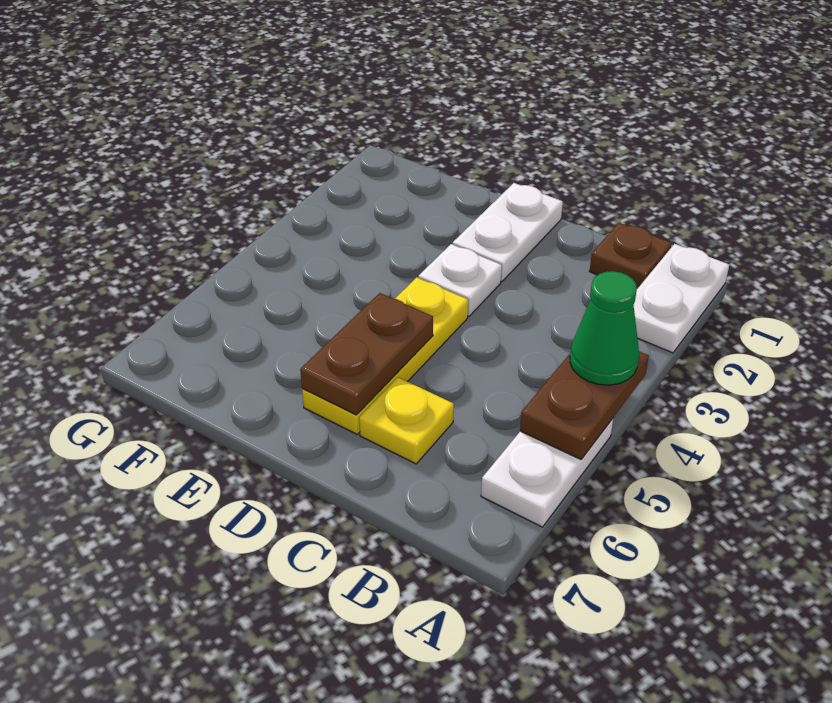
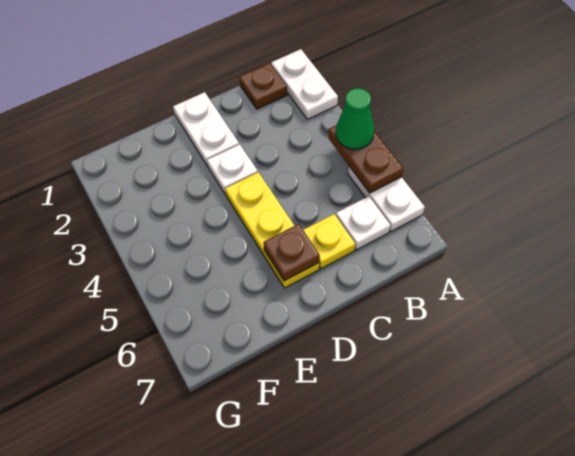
none -> white 1x1 plate [336,196,391,250]
brown 1x2 plate [300,293,433,415] -> brown 1x1 plate [263,224,320,281]

